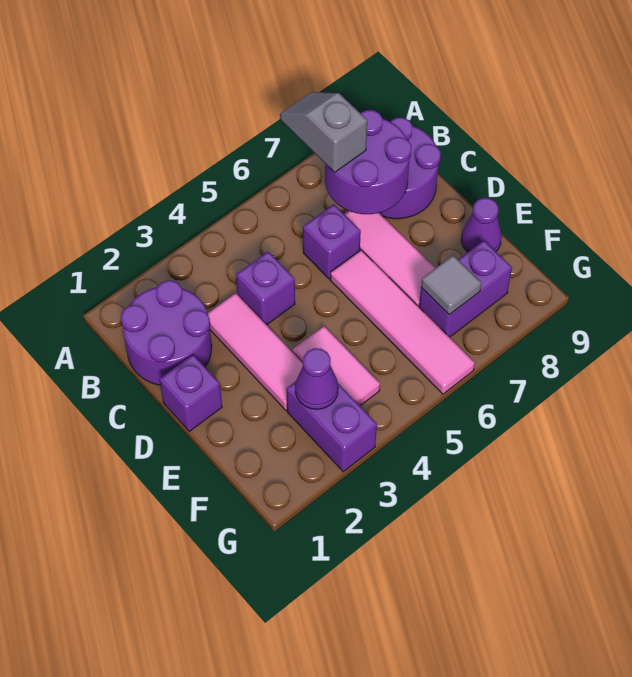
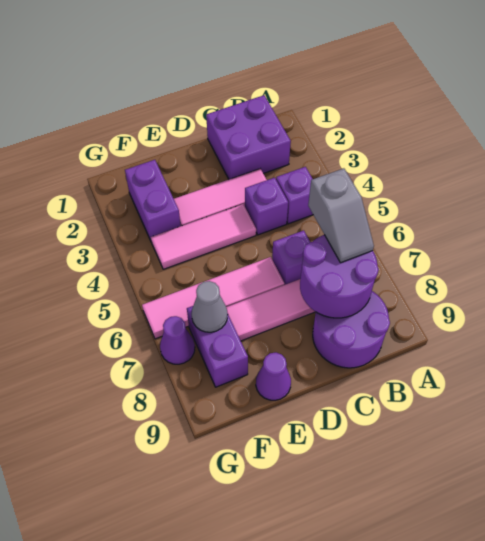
grey 1x2 slope [280,92,367,172] -> grey 1x2 slope turned to [308,168,374,262]
purple 2x2 round brick [121,280,212,385] -> purple 2x2 brick [206,95,291,179]
purple 1x1 brick [160,355,222,431] -> purple 1x1 brick moved to [276,167,313,224]
pink 1x2 tile [293,326,380,406] -> pink 1x3 tile [151,204,256,269]
purple 1x2 brick [286,381,377,472] -> purple 1x2 brick turned to [125,160,181,241]
purple 1x1 cone [295,348,338,409] -> purple 1x1 cone moved to [160,316,195,364]
grey 1x1 tile [421,256,481,315] -> grey 1x1 cone [192,281,227,332]

